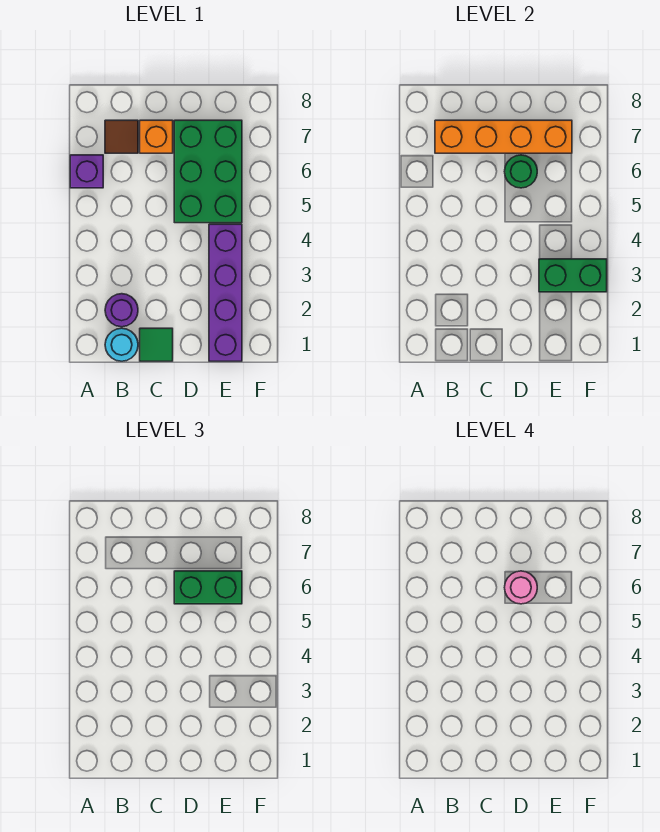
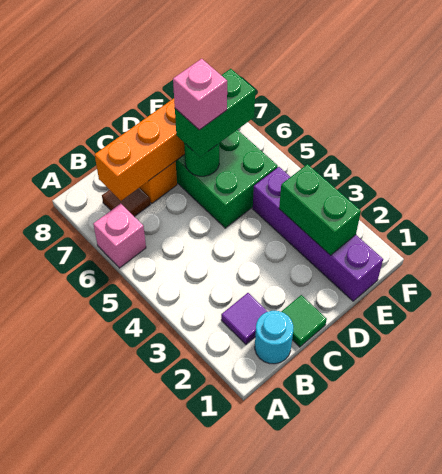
purple 1x1 brick [70,155,103,188] -> pink 1x1 brick [93,204,146,268]
purple 1x1 round brick [105,294,138,327] -> purple 1x1 tile [221,293,268,344]
pink 1x1 round brick [505,571,537,604] -> pink 1x1 brick [173,59,227,130]
green 1x2 brick [539,259,607,292] -> green 1x2 brick turned to [279,164,361,255]

